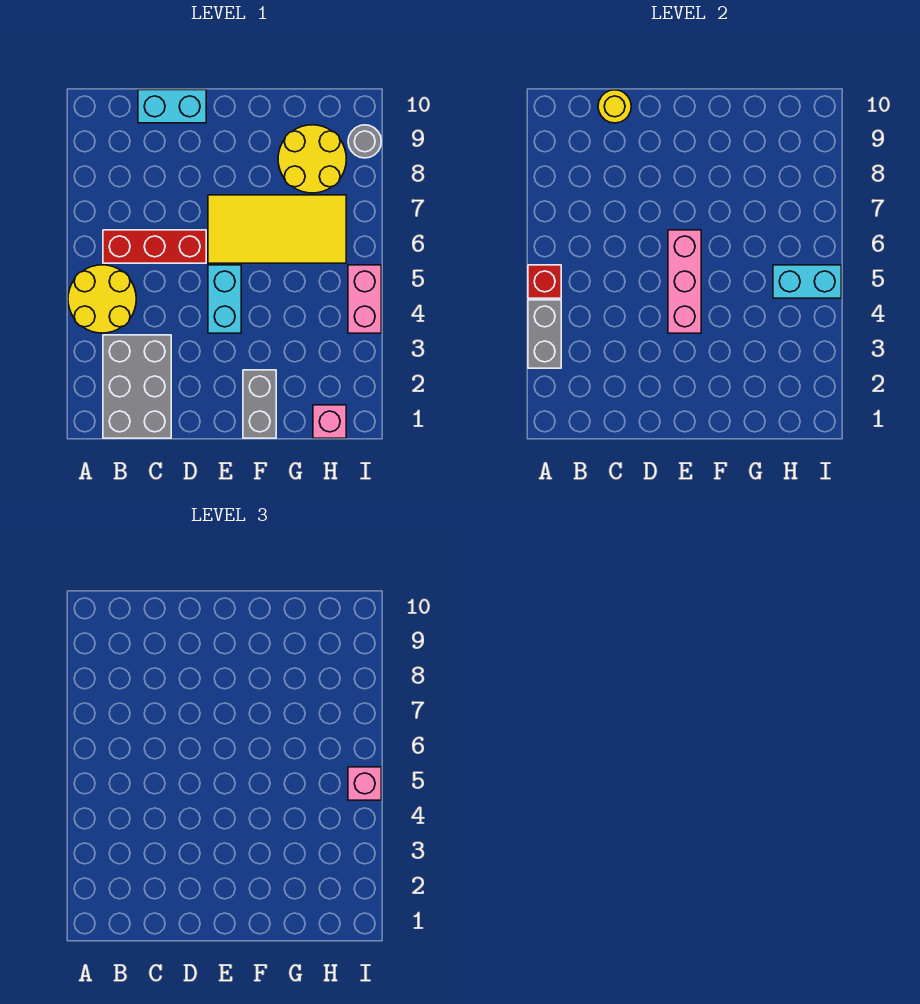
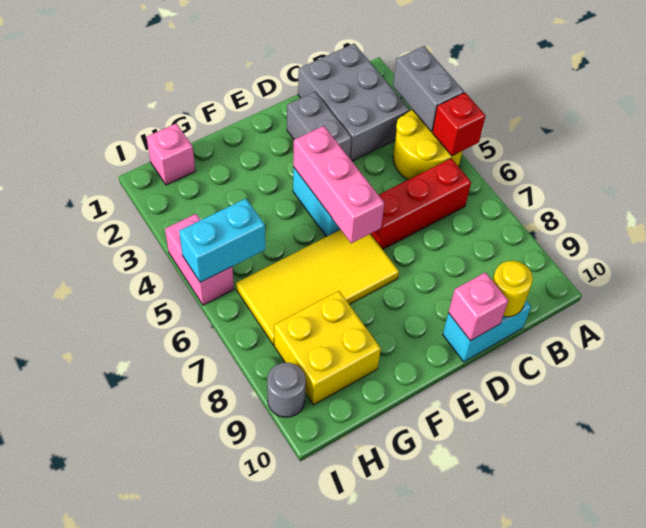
grey 1x2 brick [243,370,276,438] -> grey 1x2 brick moved to [287,92,352,158]
yellow 2x2 round brick [278,125,346,193] -> yellow 2x2 brick [274,291,381,405]
pink 1x1 brick [348,767,381,800] -> pink 1x1 brick moved to [448,272,508,341]

